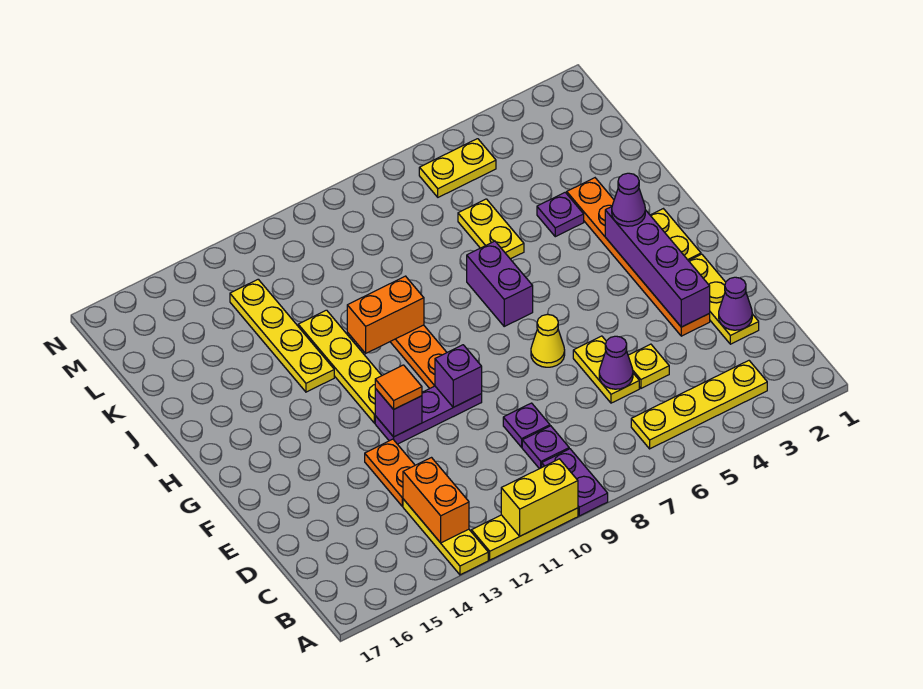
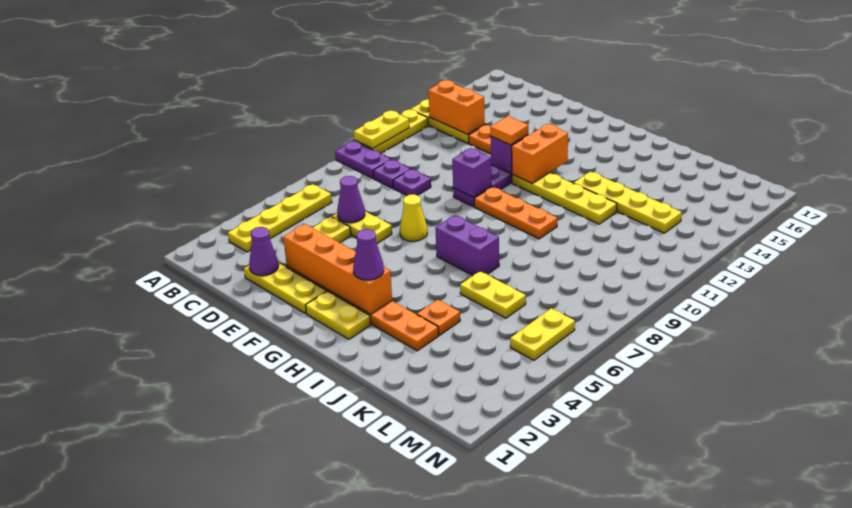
yellow 1x2 brick [501,459,578,536] -> yellow 1x2 plate [354,111,409,149]
purple 1x4 brick [605,207,710,327] -> orange 1x4 brick [283,224,392,314]
orange 1x2 brick [347,276,424,353] -> orange 1x2 brick moved to [512,124,568,184]
purple 1x1 plate [537,192,584,237] -> orange 1x1 plate [417,300,460,335]

